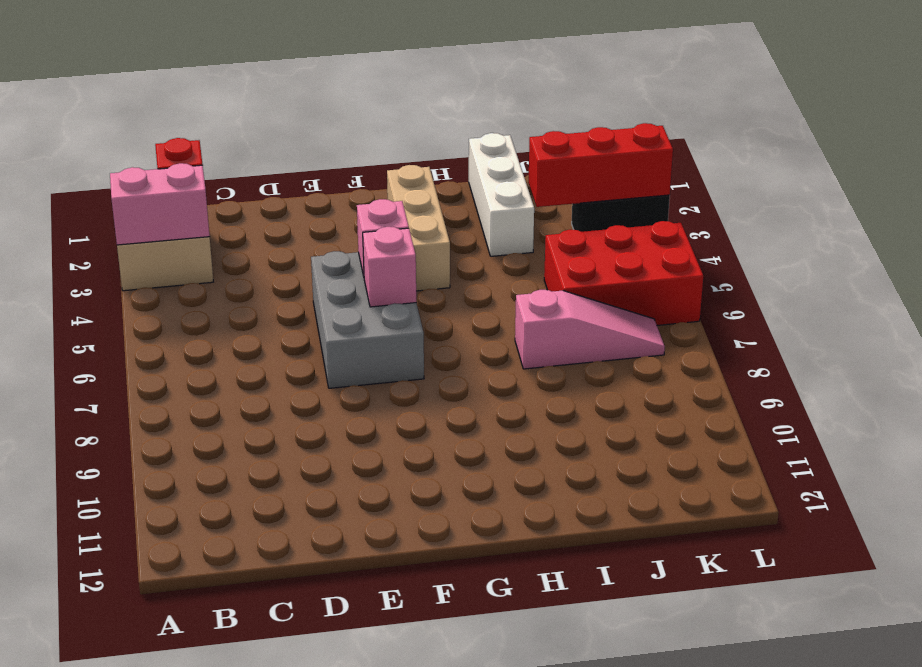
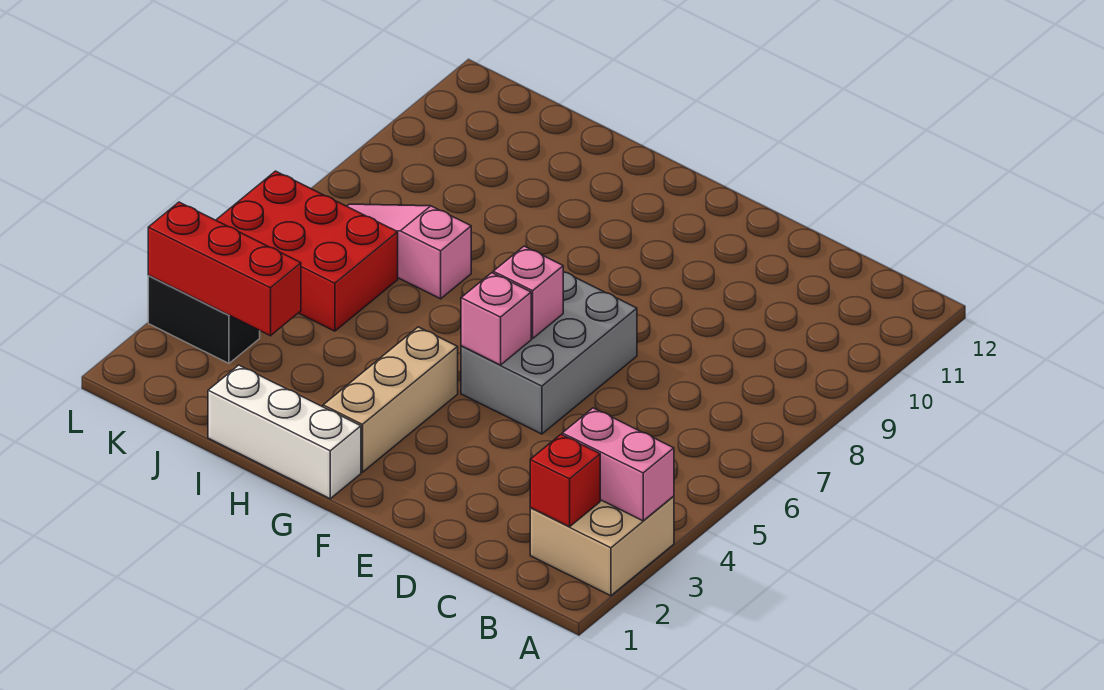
white 1x3 brick [469,133,534,256] -> white 1x3 brick turned to [208,365,361,499]

